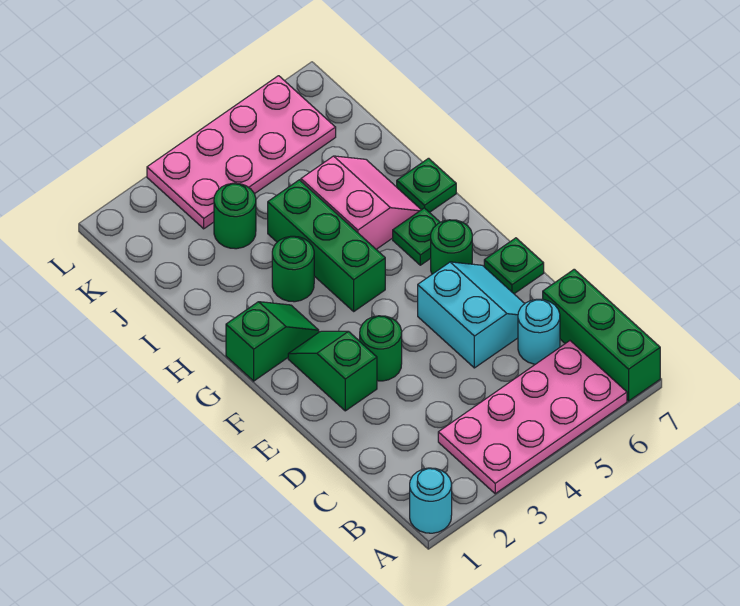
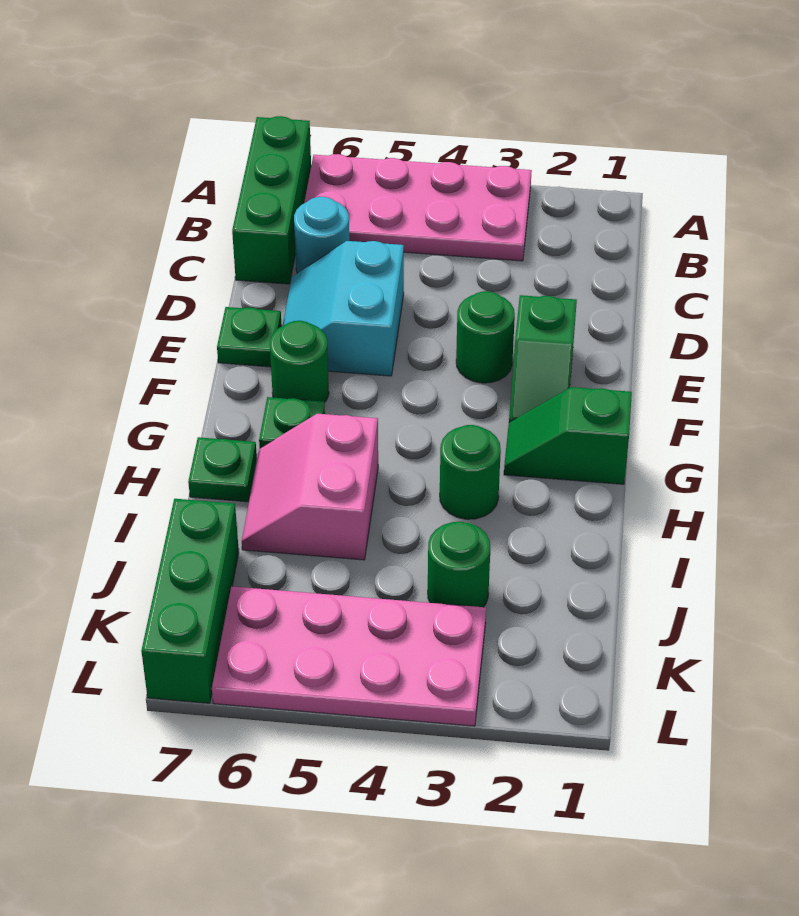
cyan 1x1 round brick [410,468,452,533] -> none
green 1x3 brick [268,180,385,311] -> green 1x3 brick moved to [141,499,239,703]

